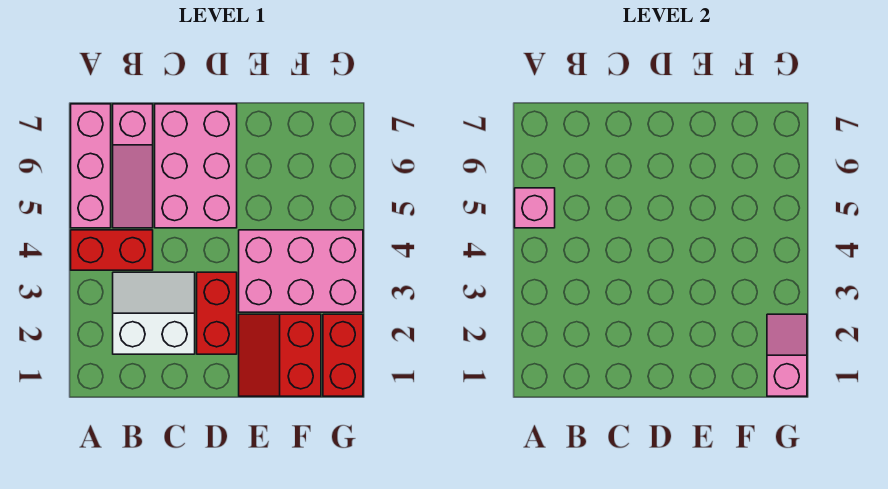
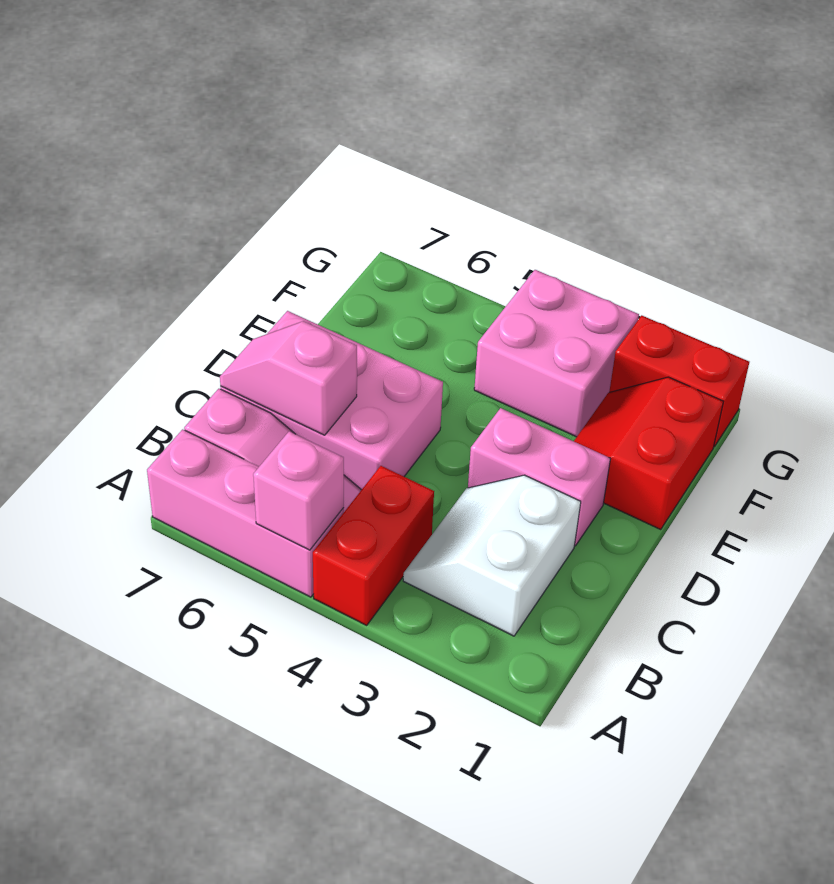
red 1x2 brick [197,272,237,354] -> pink 1x2 brick [468,408,610,546]
red 2x2 slope [239,314,321,396] -> red 2x2 slope turned to [574,377,723,530]
pink 2x3 brick [239,230,363,312] -> pink 2x2 brick [474,270,639,437]
pink 1x2 slope [767,314,807,396] -> pink 1x2 slope moved to [220,321,357,435]

